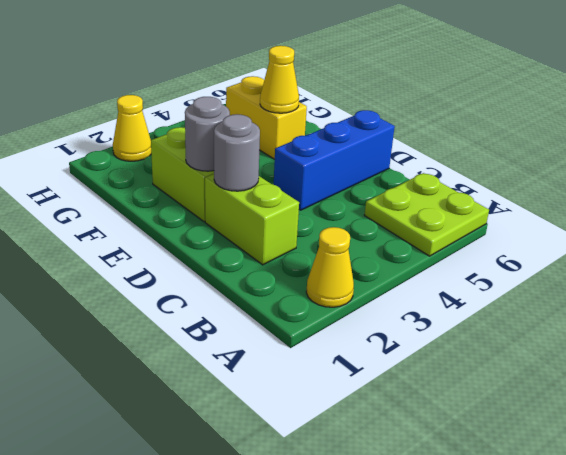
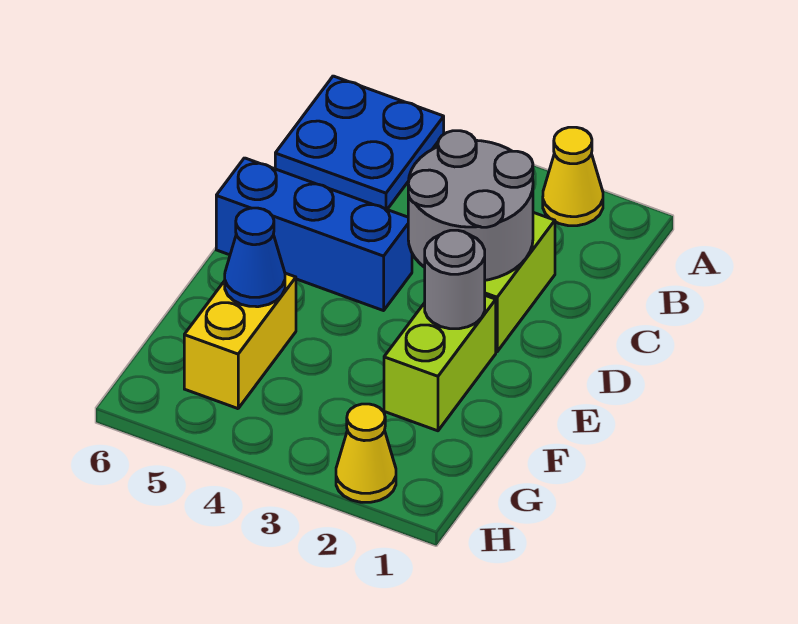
lime 2x2 plate [364,173,489,256] -> blue 2x2 plate [275,76,444,209]
grey 1x1 round brick [214,114,260,191] -> grey 2x2 round brick [408,131,533,280]
yellow 1x1 cone [260,46,299,113] -> blue 1x1 cone [225,208,285,307]

